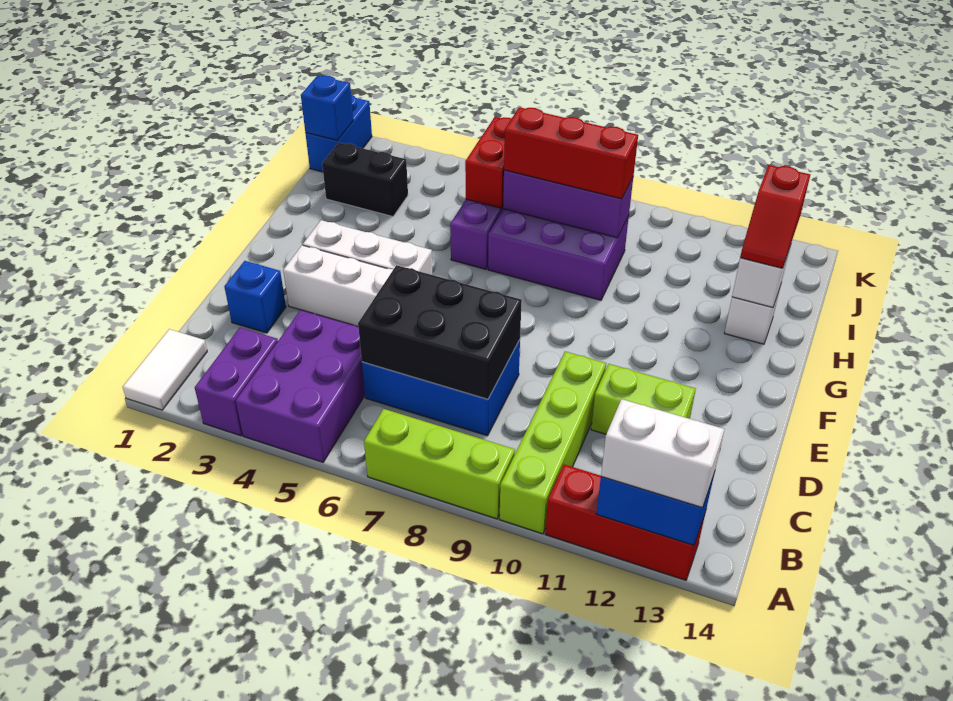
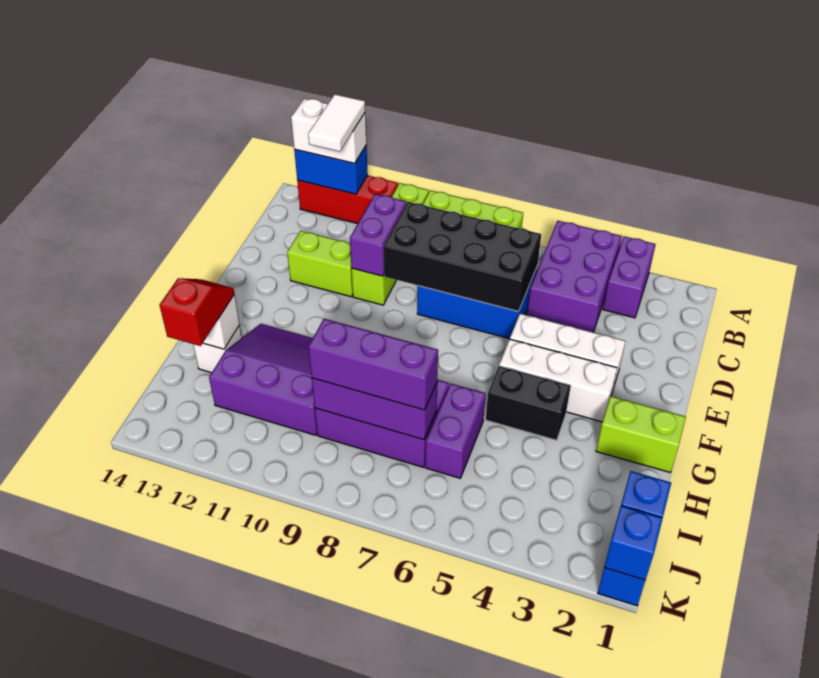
white 1x2 tile [123,329,207,410] -> white 1x2 tile moved to [308,94,365,152]
black 2x3 brick [358,265,522,399] -> black 2x4 brick [384,202,541,311]
none -> purple 1x2 brick [350,194,406,276]
blue 1x1 brick [224,261,286,333] -> blue 1x1 brick moved to [604,506,663,580]
none -> lime 1x2 brick [596,396,686,472]
none -> purple 3x3 slope [209,324,317,435]
black 1x2 brick [322,142,408,217] -> black 1x2 brick moved to [486,366,571,440]
red 1x2 brick [465,117,511,208] -> none
red 1x3 brick [504,107,638,199] -> purple 1x3 brick [308,319,438,410]

